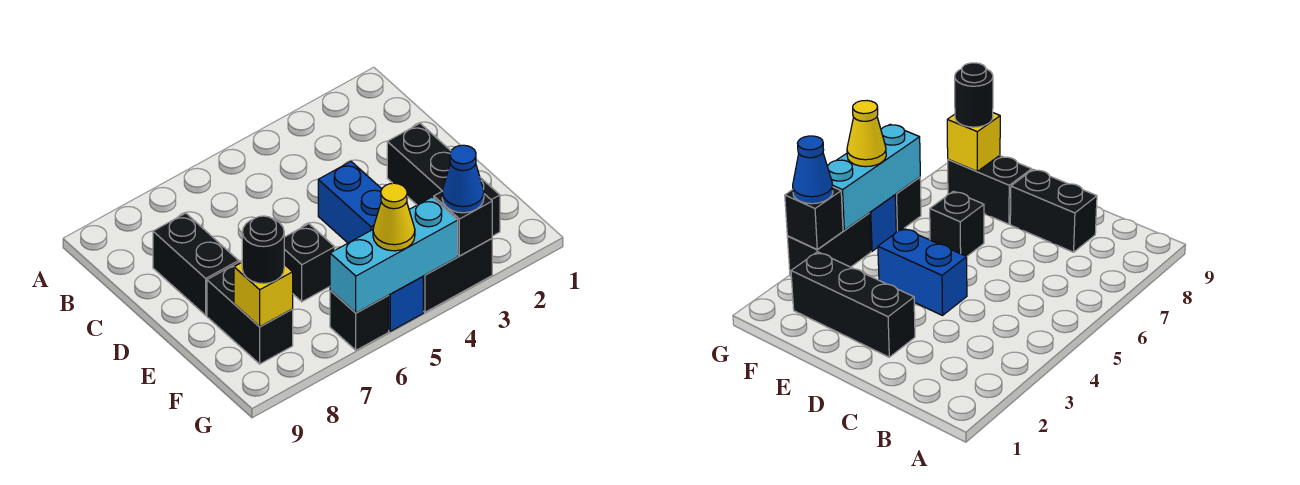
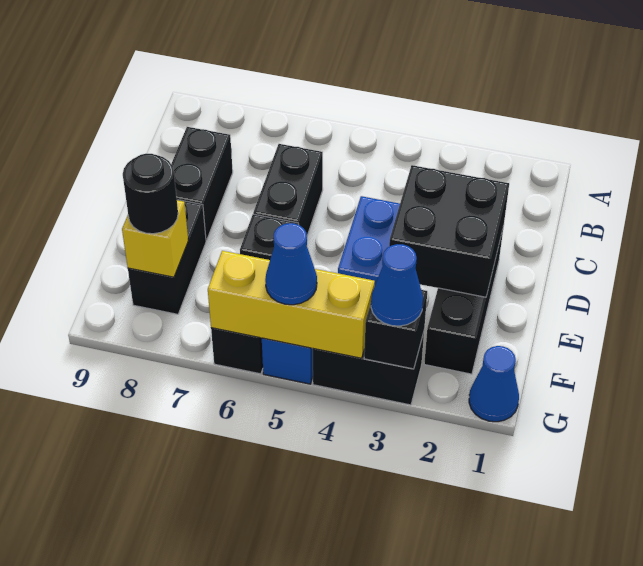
none -> black 1x2 brick [253,144,323,235]
none -> black 2x2 brick [389,165,509,297]
none -> blue 1x1 cone [469,346,519,422]
cyan 1x3 brick [330,197,458,313] -> yellow 1x3 brick [208,251,375,358]
yellow 1x1 cone [373,183,415,251] -> blue 1x1 cone [265,223,317,305]

